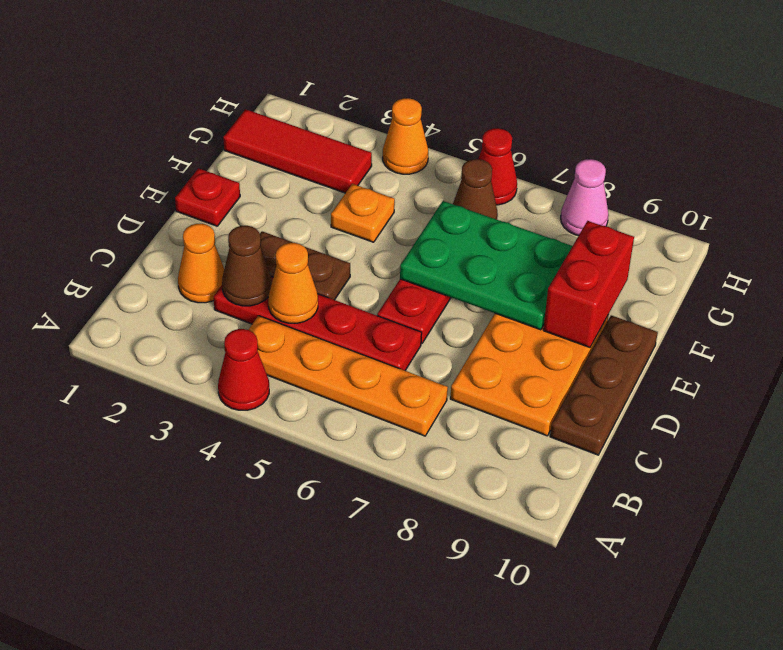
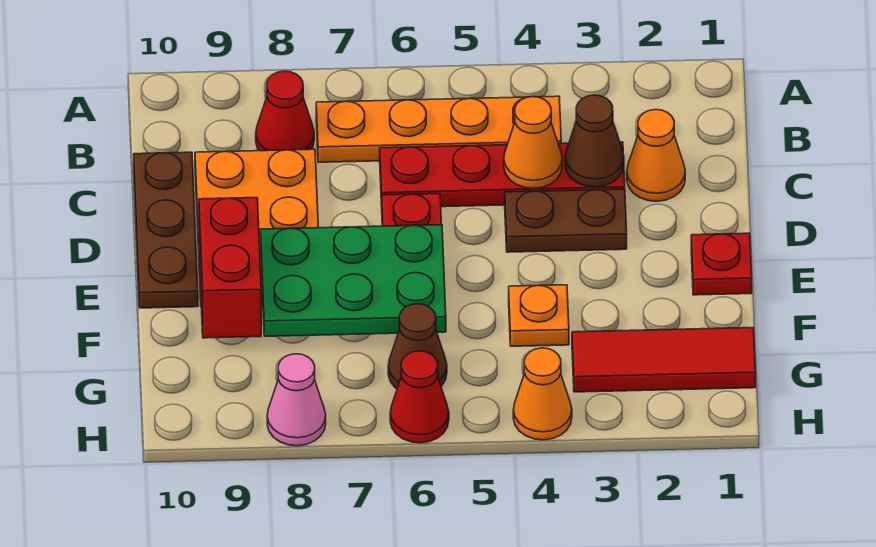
red 1x1 cone [218,329,269,410] -> red 1x1 cone moved to [256,71,314,151]

